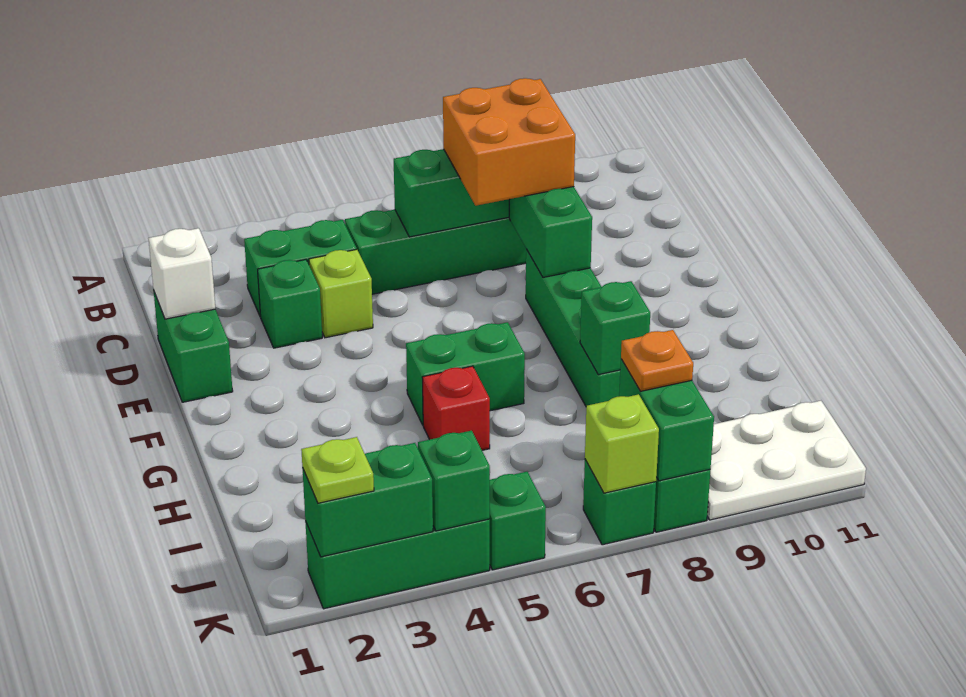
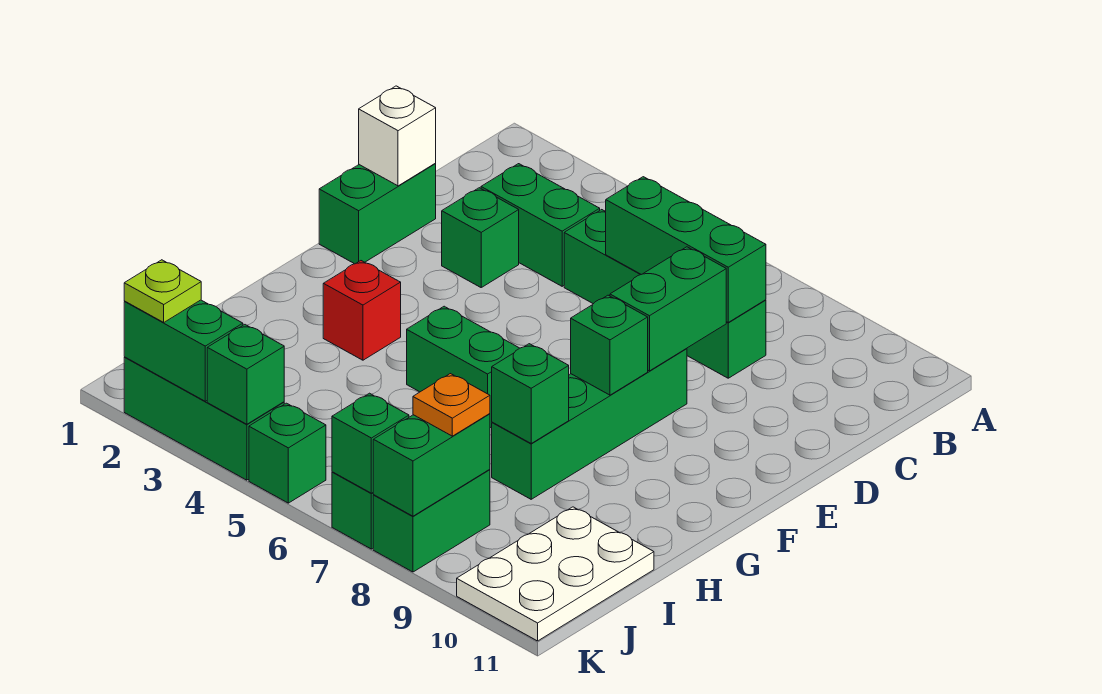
orange 2x2 brick [443,78,575,206] -> none
lime 1x1 brick [309,249,373,338] -> none
none -> green 1x1 brick [571,295,648,395]
red 1x1 brick [422,366,490,450] -> red 1x1 brick moved to [323,261,401,360]
white 2x3 plate [707,401,866,520] -> white 2x3 plate turned to [457,507,654,641]
lime 1x1 brick [585,394,659,493] -> green 1x1 brick [332,393,409,493]

